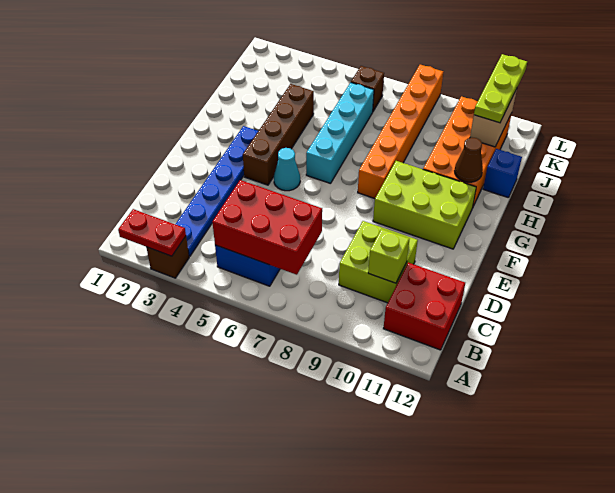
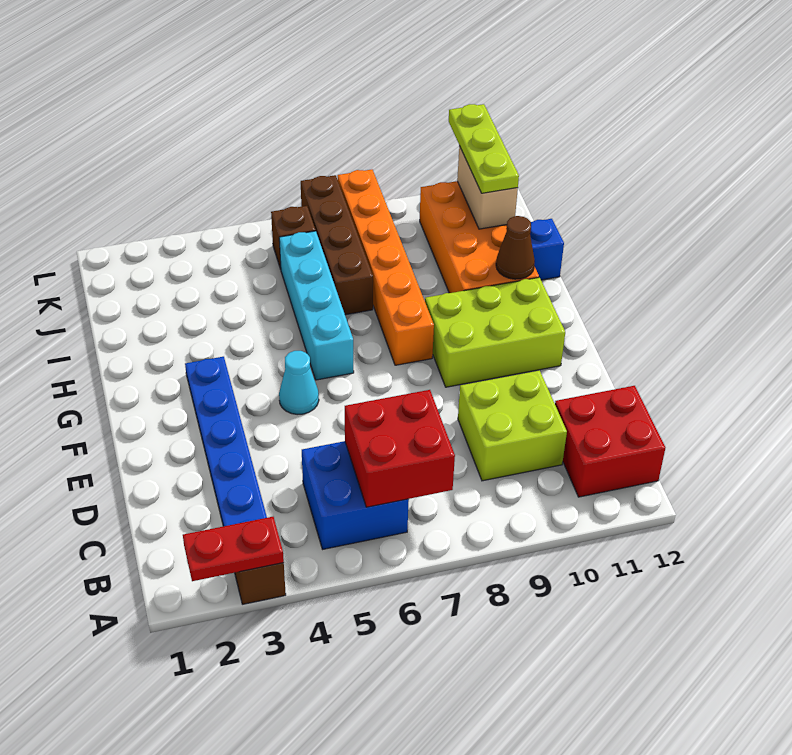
red 2x3 brick [212,180,322,275] -> red 2x2 brick [345,390,455,507]
lime 1x1 brick [368,229,409,283] -> none
brown 1x4 brick [243,84,314,185] -> brown 1x4 brick moved to [301,175,373,315]

